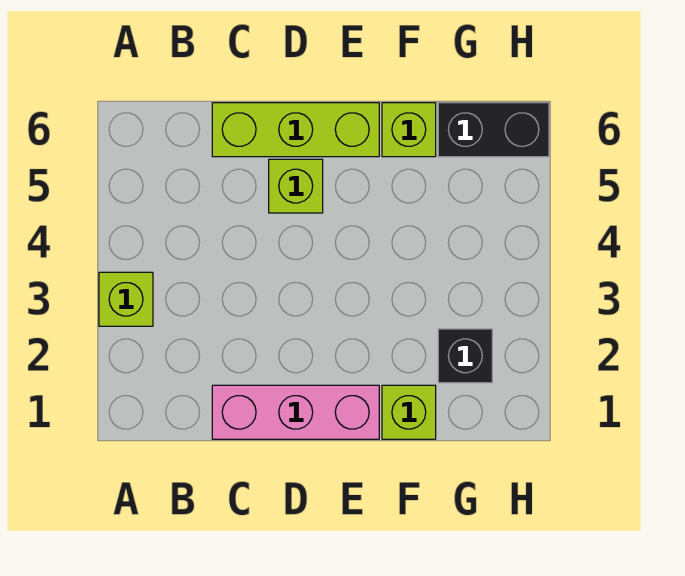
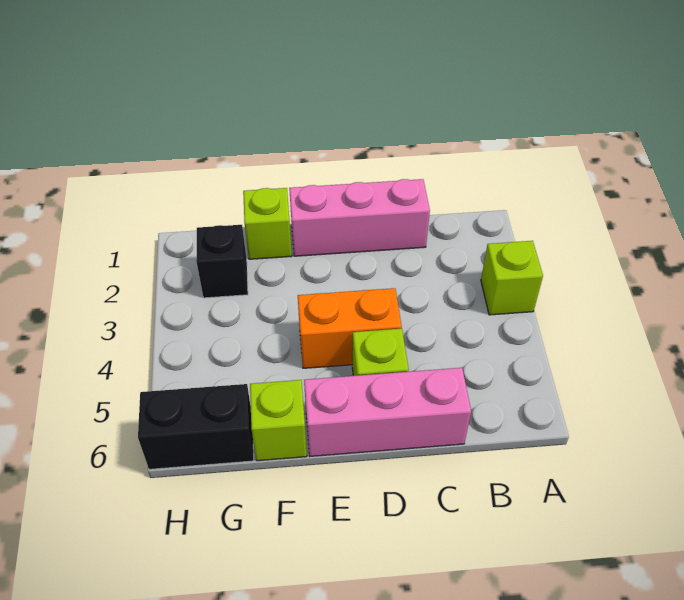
lime 1x3 brick [212,103,379,157] -> pink 1x3 brick [304,368,471,456]
none -> orange 1x2 brick [298,288,402,368]

